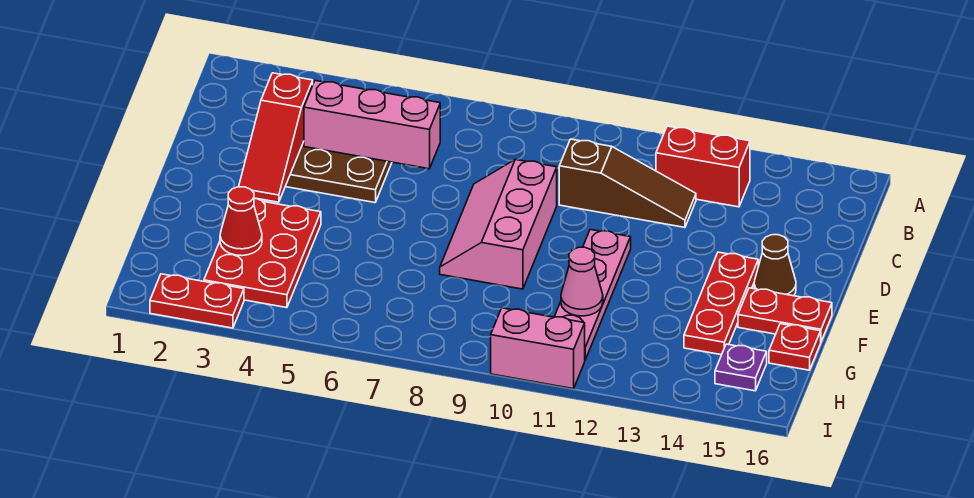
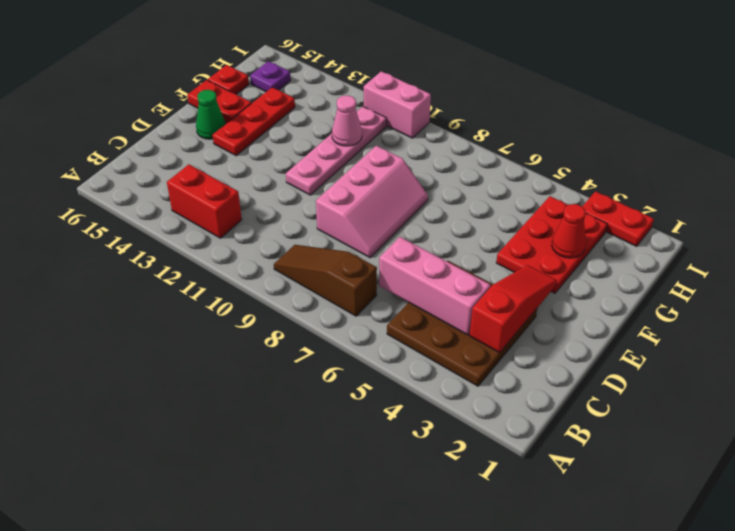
brown 1x3 slope [559,139,696,227] -> brown 1x3 slope moved to [274,245,377,316]
brown 1x1 cone [754,235,796,296] -> green 1x1 cone [196,90,225,139]

